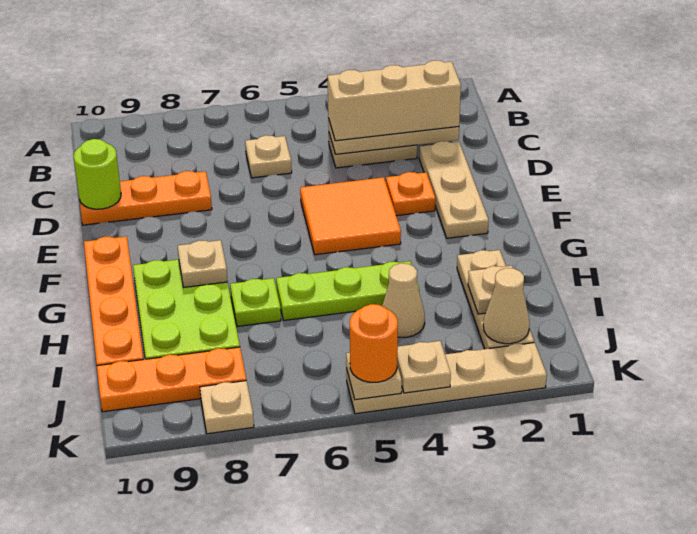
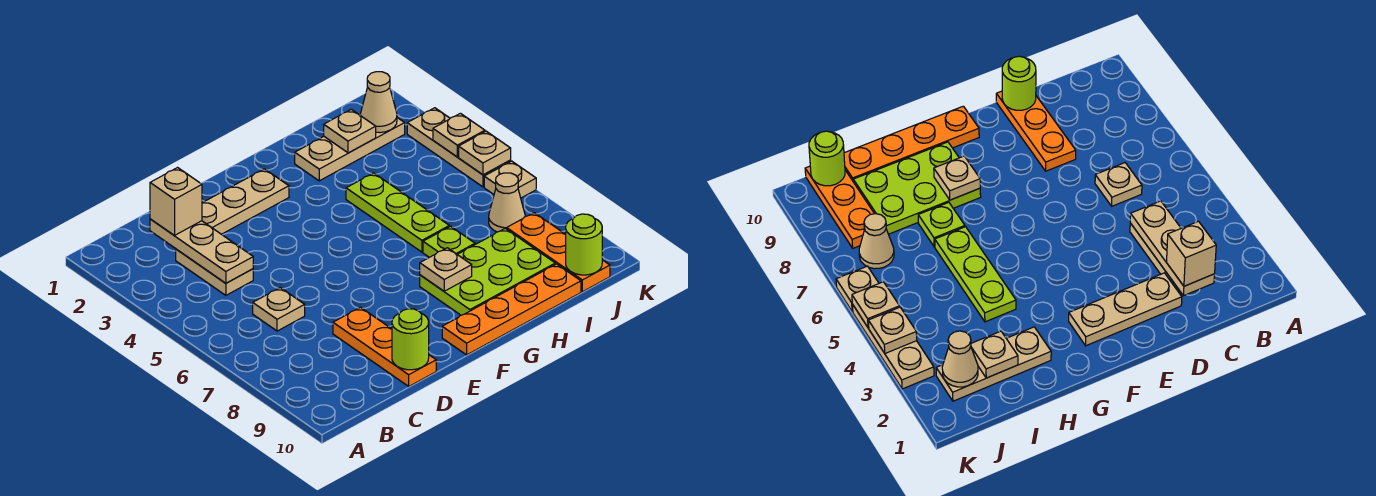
tan 1x3 brick [327,61,461,141] -> tan 1x1 brick [150,168,202,235]
orange 1x1 plate [386,172,435,216] -> none
orange 2x2 tile [300,177,401,255] -> none
tan 1x1 cone [382,263,425,337] -> tan 1x1 cone moved to [489,173,525,232]
none -> lime 1x1 round brick [565,214,602,275]
tan 1x4 plate [346,343,547,414] -> tan 1x3 plate [407,108,511,187]
orange 1x1 round brick [350,304,398,382] -> none
tan 1x1 plate [200,381,254,434] -> tan 1x1 plate moved to [484,161,536,198]

